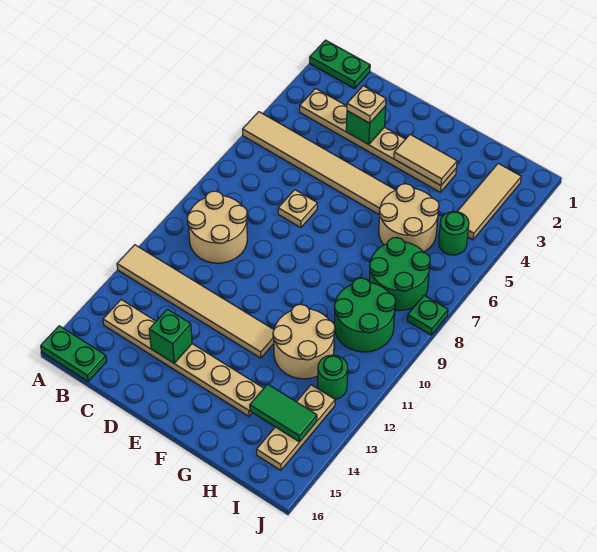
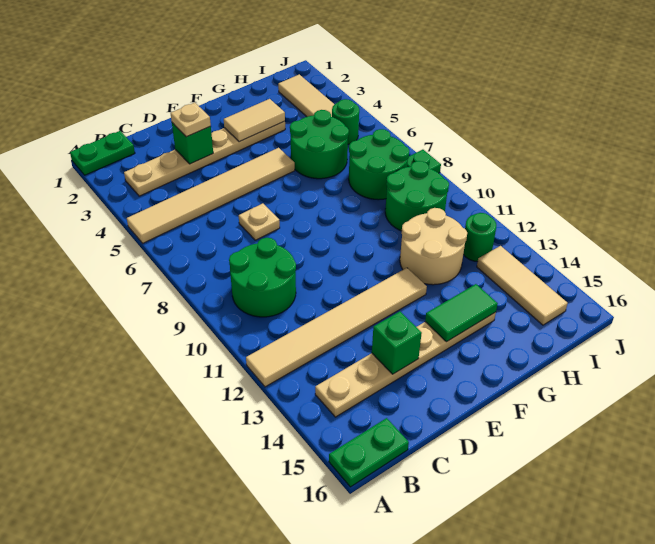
tan 2x2 round brick [187,191,247,263] -> green 2x2 round brick [229,238,296,317]
tan 2x2 round brick [379,184,439,252] -> green 2x2 round brick [290,110,349,179]
green 1x2 tile [250,384,317,442] -> green 1x2 tile moved to [425,284,498,342]
tan 1x3 plate [257,385,335,470] -> tan 1x3 tile [477,246,568,325]

